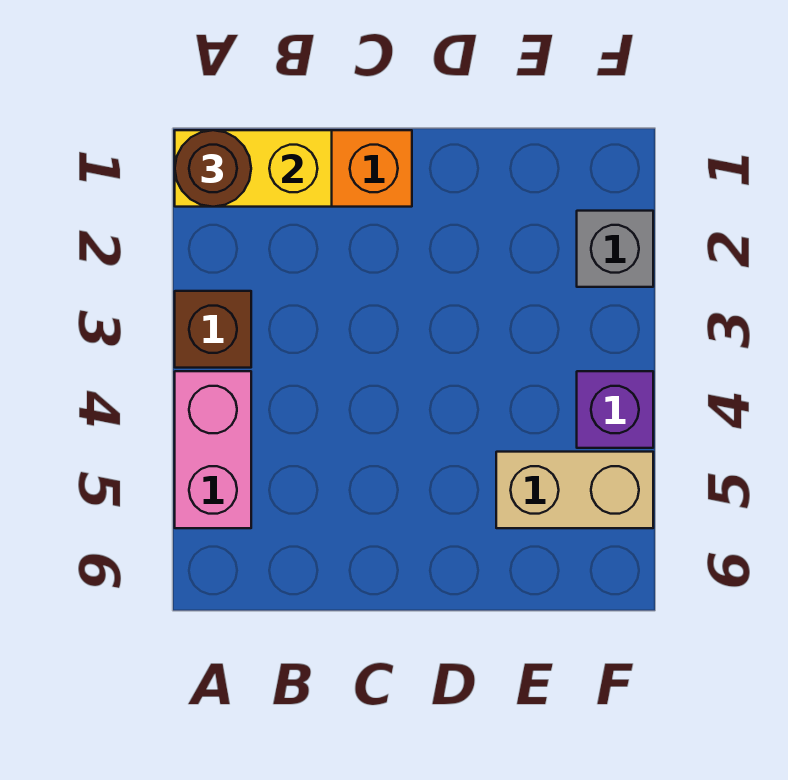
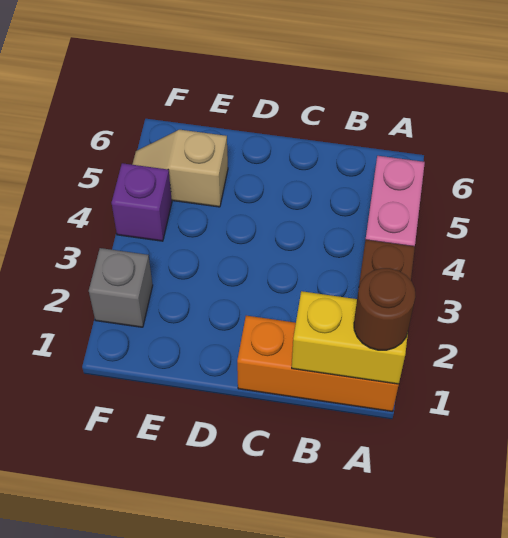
tan 1x2 brick [496,452,653,528] -> tan 1x2 slope [132,130,228,207]

